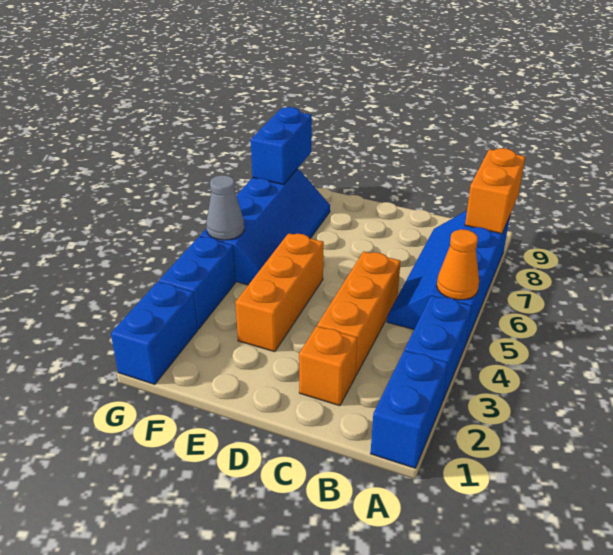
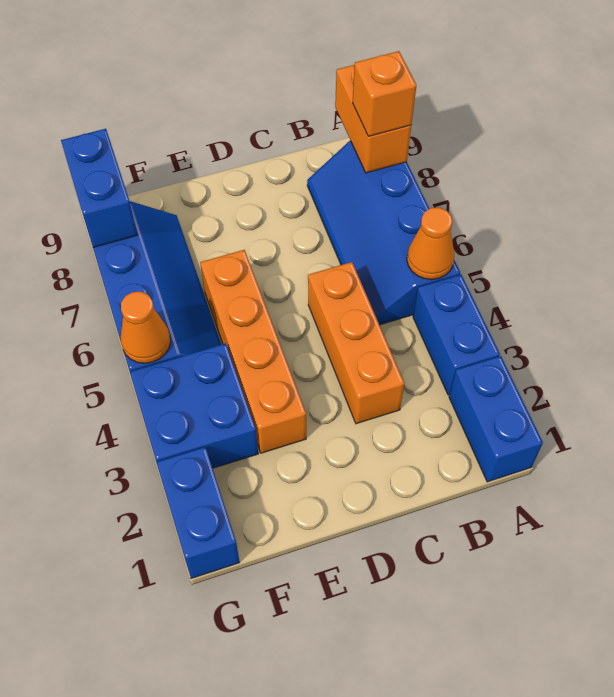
orange 1x1 brick [299,326,357,406] -> orange 1x1 brick moved to [353,51,417,136]
orange 1x3 brick [235,233,324,352] -> orange 1x4 brick [200,250,306,453]
blue 1x2 brick [159,236,236,329] -> blue 2x2 brick [130,343,258,468]
grey 1x1 cone [206,175,244,240] -> orange 1x1 cone [121,292,171,363]

